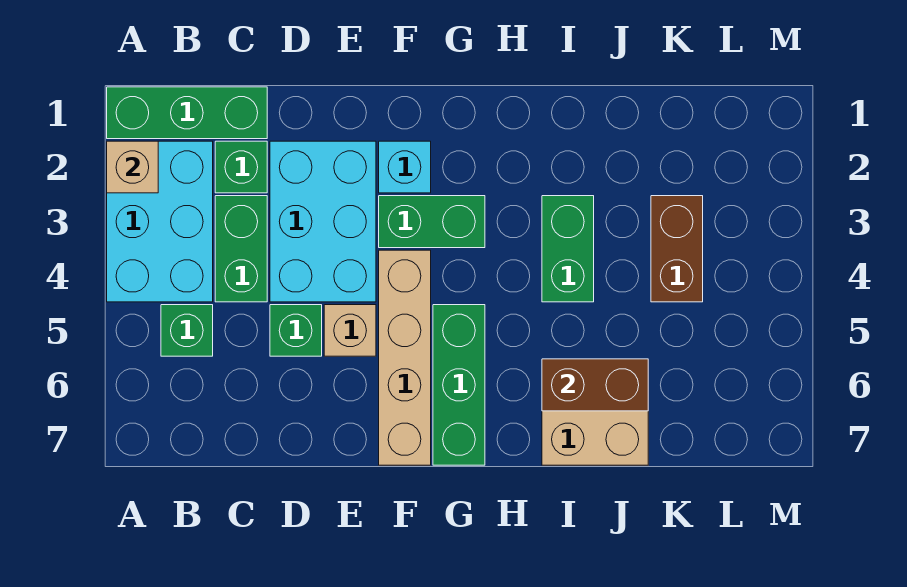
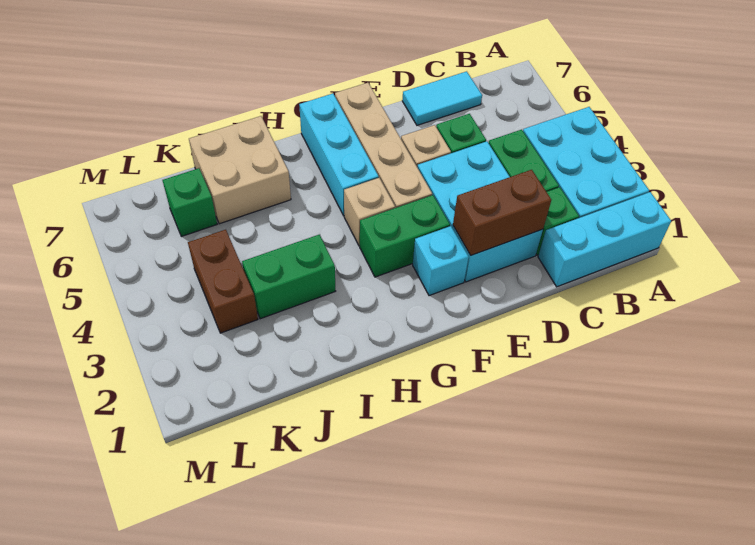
green 1x3 brick [107,87,267,139] -> cyan 1x3 brick [538,192,671,287]
tan 1x1 brick [107,141,158,193] -> tan 1x1 brick moved to [344,178,395,246]
green 1x1 brick [161,305,213,356] -> green 1x1 brick moved to [162,168,217,236]
none -> cyan 1x2 tile [402,71,482,125]
green 1x3 brick [433,305,485,465] -> cyan 1x3 brick [299,94,379,216]
green 1x2 brick [542,196,594,302] -> green 1x2 brick turned to [242,235,335,319]
brown 1x2 brick [542,359,648,411] -> brown 1x2 brick moved to [453,170,551,255]

